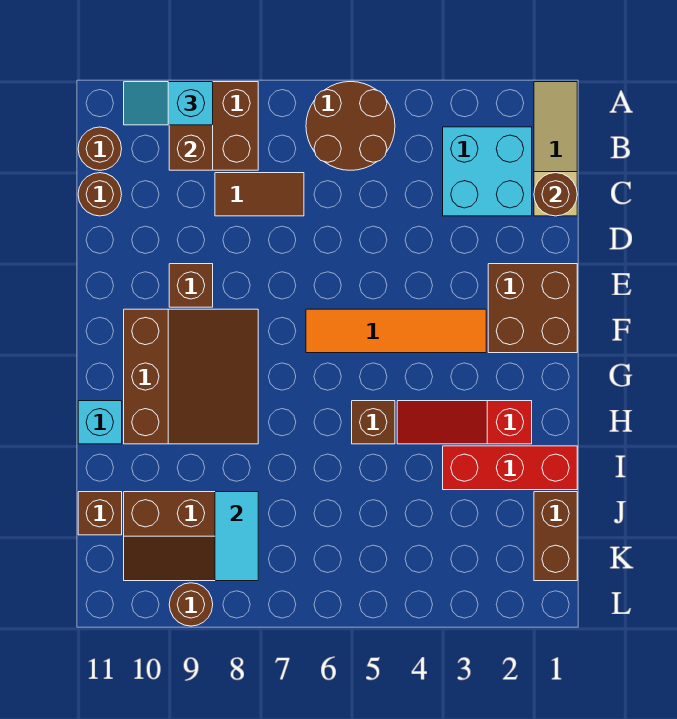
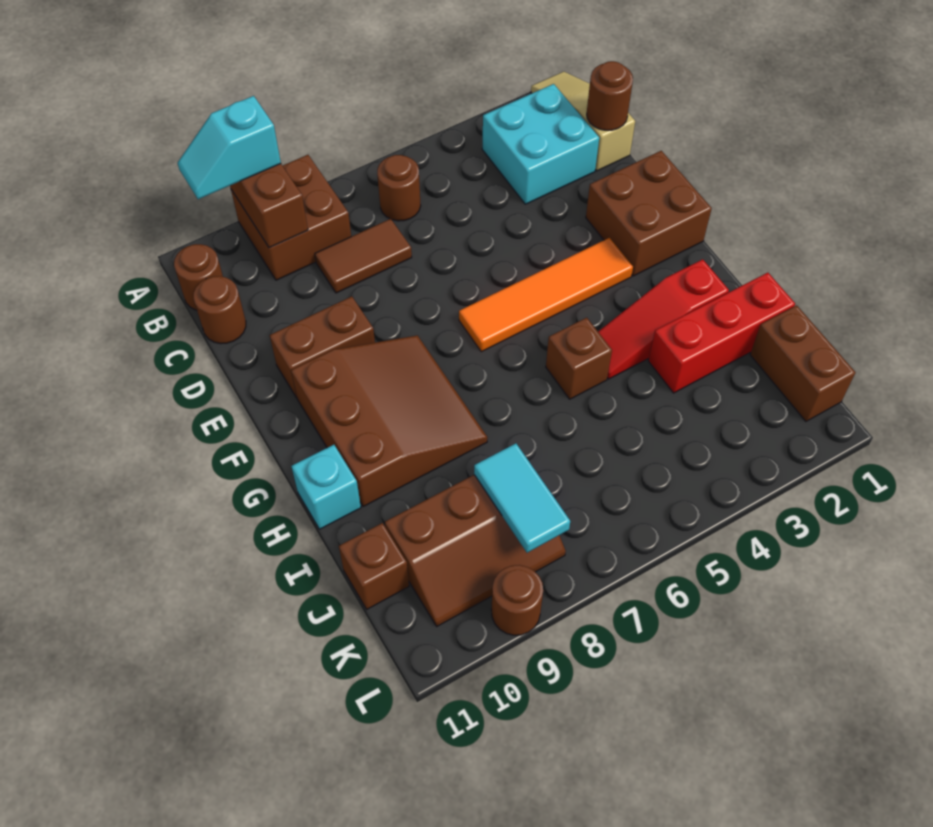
brown 2x2 round brick [306,82,395,170] -> brown 1x1 round brick [377,155,421,221]
brown 1x1 brick [169,264,213,307] -> brown 1x2 brick [270,296,375,398]

